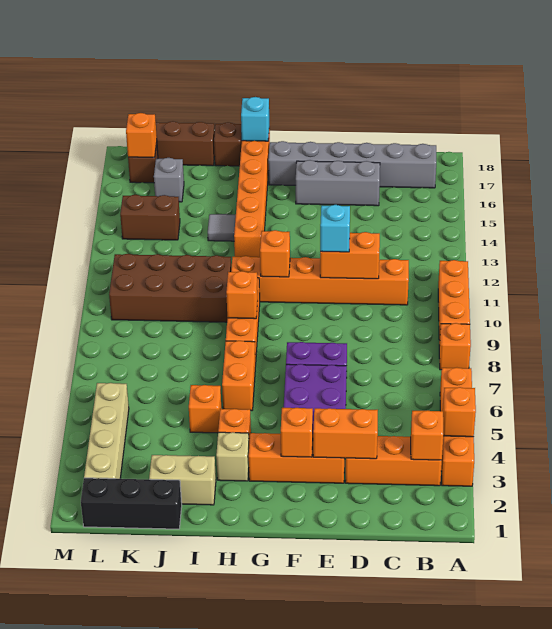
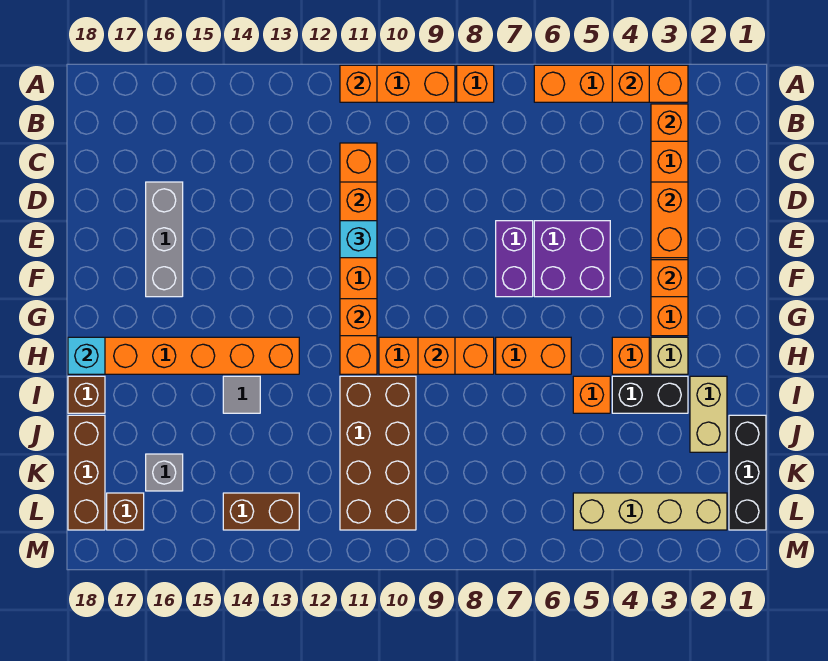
grey 1x6 brick [268,141,436,188] -> none
none -> black 1x2 brick [612,376,688,413]
brown 1x2 brick [120,195,180,240] -> brown 1x2 brick turned to [223,493,299,530]
orange 1x1 brick [126,113,157,157] -> orange 1x1 brick moved to [340,65,377,102]

